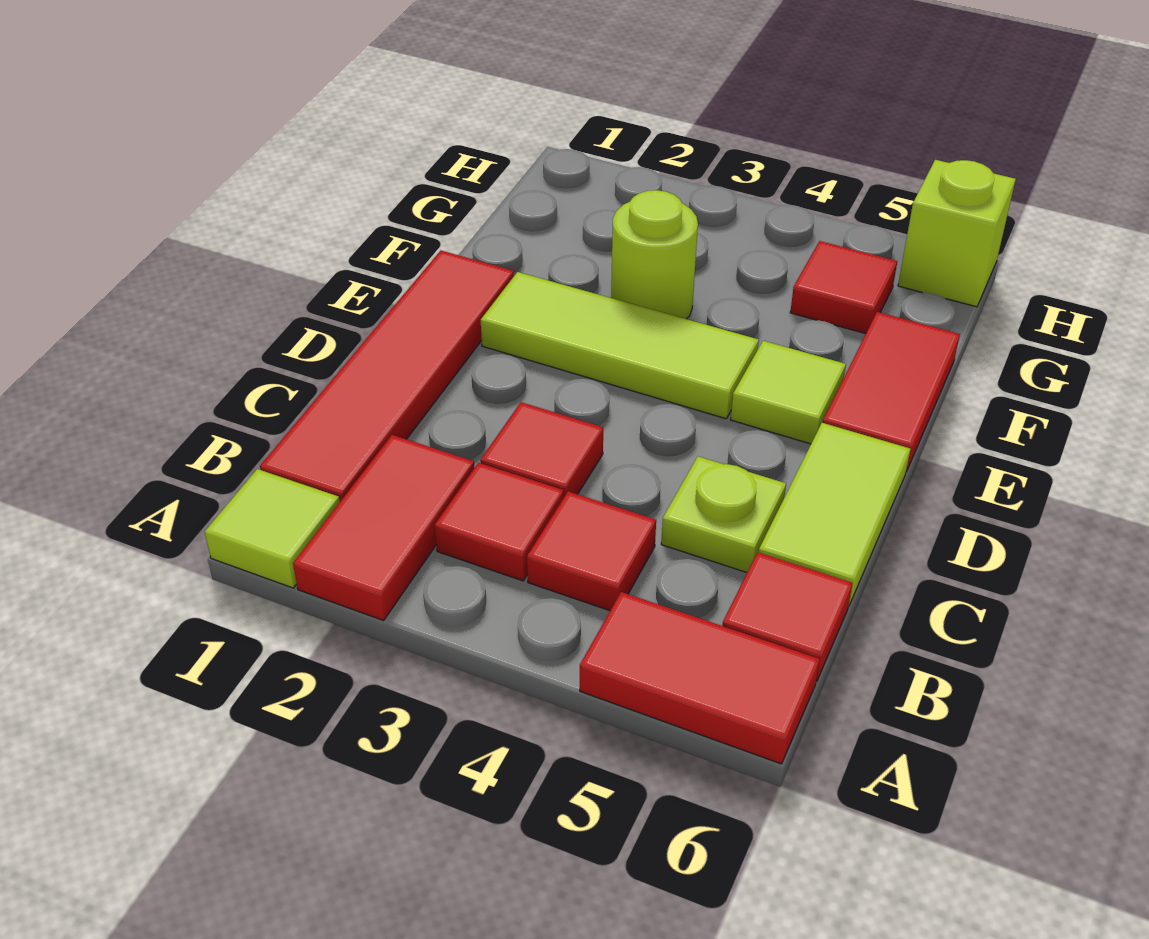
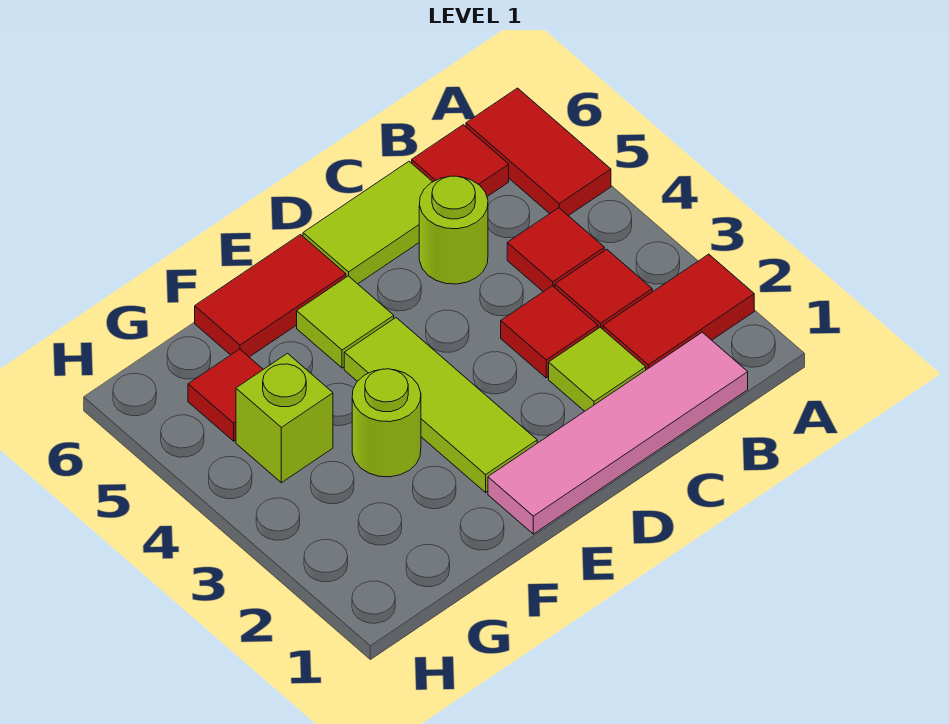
lime 1x1 tile [205,469,340,588] -> lime 1x1 tile moved to [549,327,646,411]
red 1x4 tile [260,251,514,501] -> pink 1x4 tile [488,332,748,534]
lime 1x1 plate [661,456,786,572] -> lime 1x1 round brick [419,176,488,284]
lime 1x1 brick [898,160,1016,307] -> lime 1x1 brick moved to [236,353,333,483]

